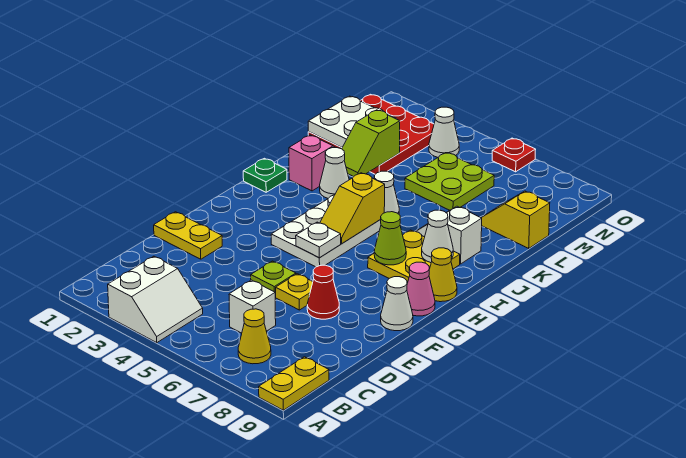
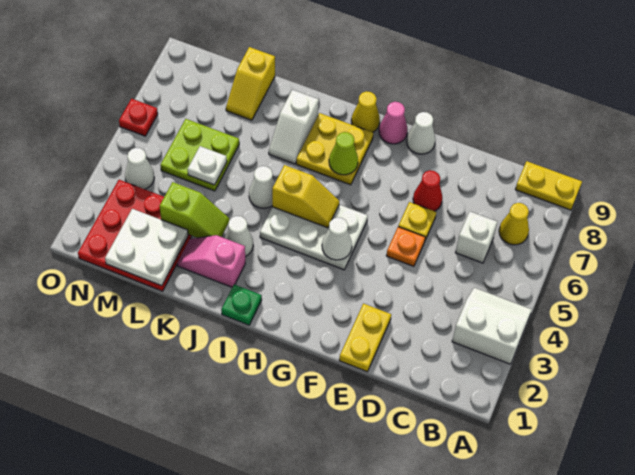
lime 1x1 plate [251,261,296,296] -> orange 1x1 plate [386,227,425,266]
white 1x1 plate [296,222,341,258] -> white 1x1 plate moved to [188,146,227,185]
white 1x1 cone [422,210,453,263] -> white 1x1 cone moved to [322,217,352,260]

